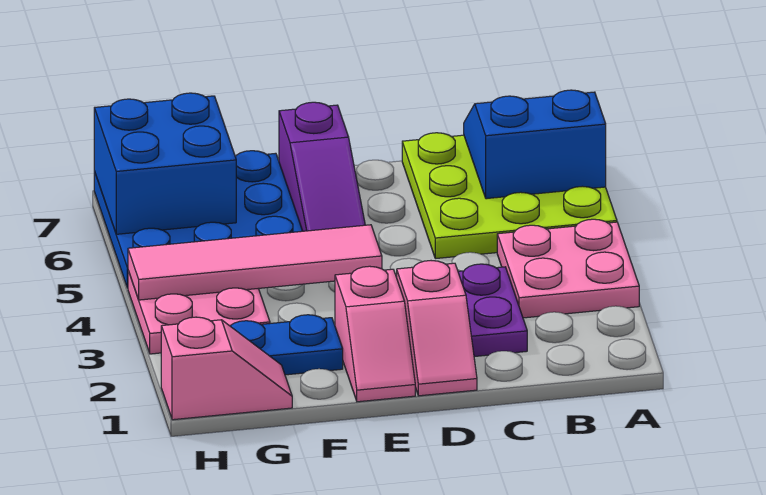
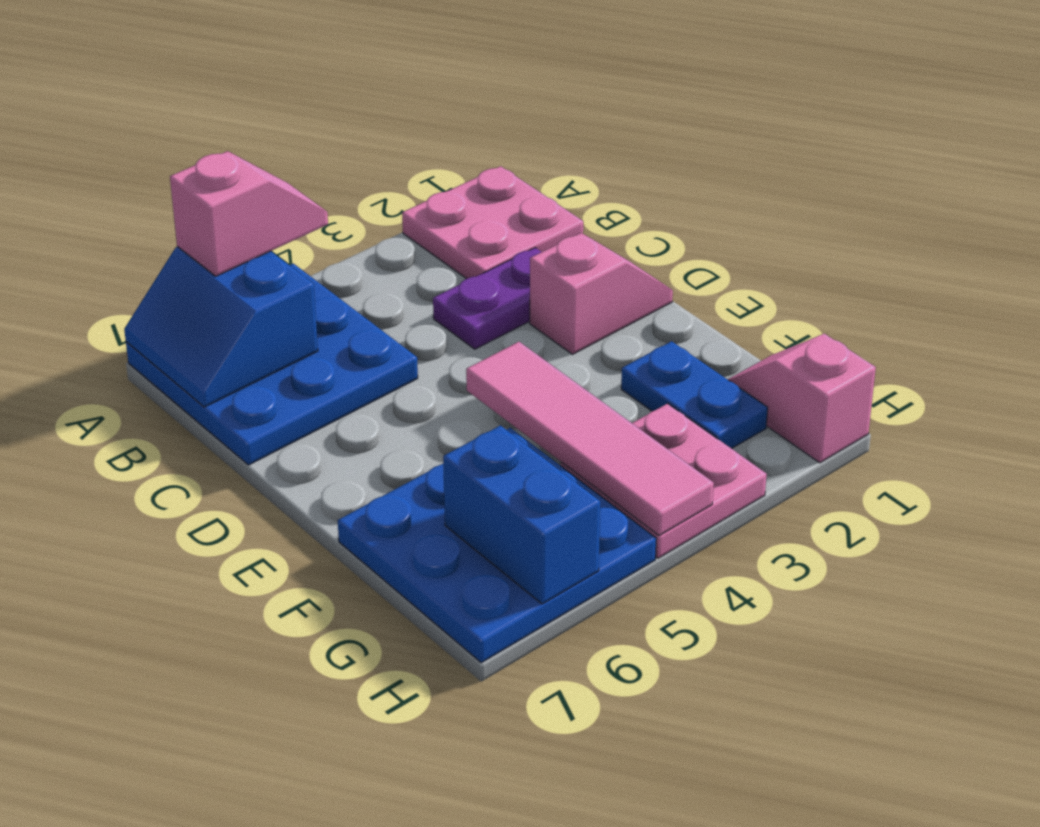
pink 2x2 plate [497,219,639,318] -> pink 2x2 plate moved to [402,166,583,279]
lime 3x3 plate [402,133,617,259] -> blue 3x3 plate [126,264,418,465]
pink 1x2 slope [335,266,415,402] -> pink 1x2 slope moved to [170,151,328,276]
purple 1x3 slope [279,102,365,231] -> none
blue 2x2 brick [94,93,236,234] -> blue 1x2 brick [443,425,600,604]

